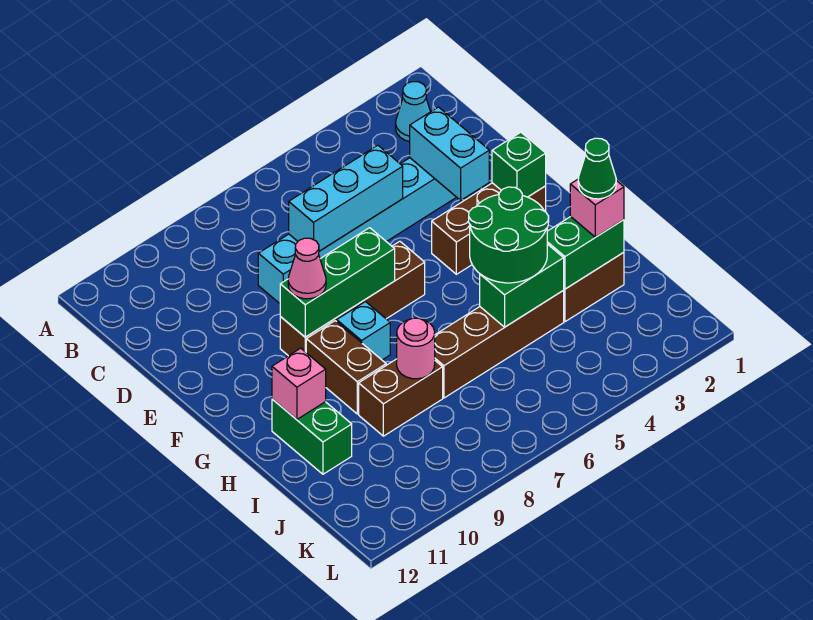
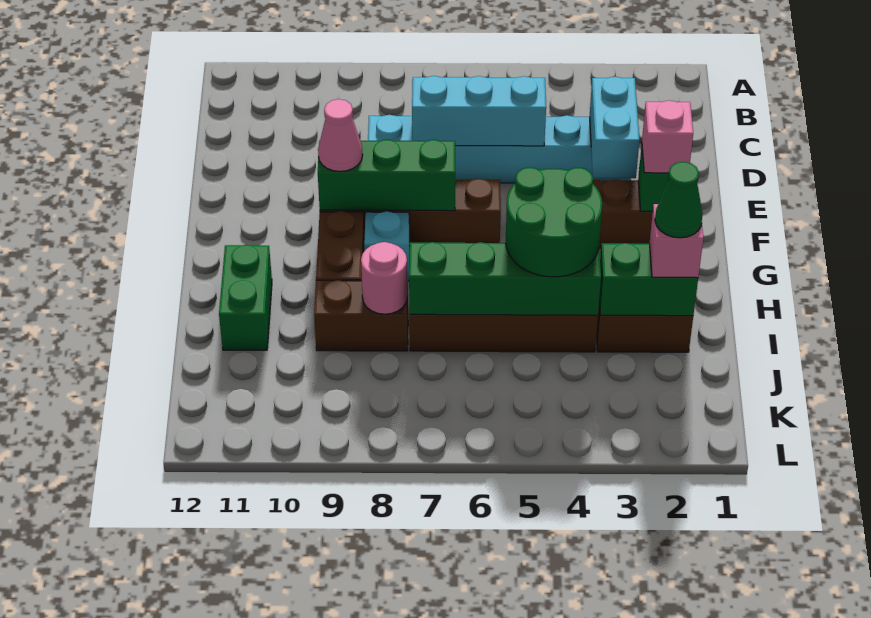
cyan 1x1 cone [396,82,430,142] -> none
pink 1x1 brick [272,348,326,419] -> pink 1x1 brick moved to [642,100,693,173]
green 1x2 brick [480,244,564,327] -> green 1x4 brick [409,242,601,315]

